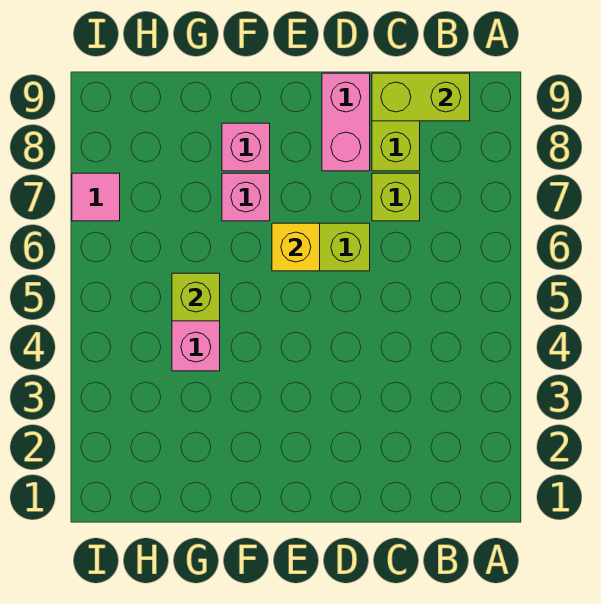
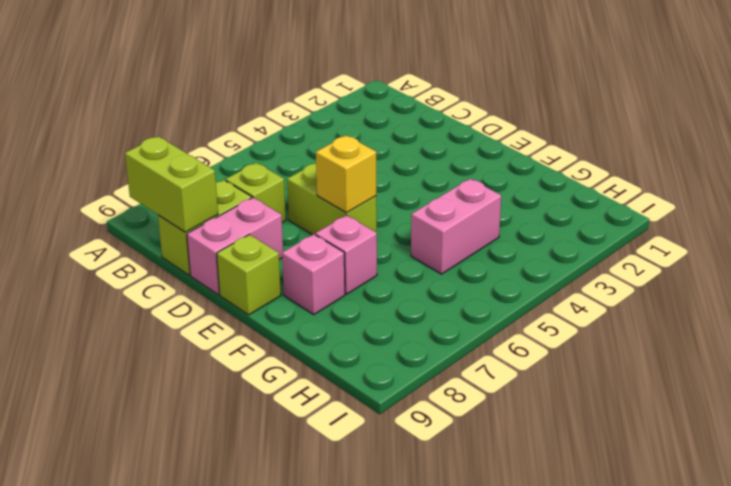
lime 1x1 brick [172,273,220,321] -> lime 1x1 brick moved to [217,234,281,315]
pink 1x1 tile [72,173,120,221] -> none

